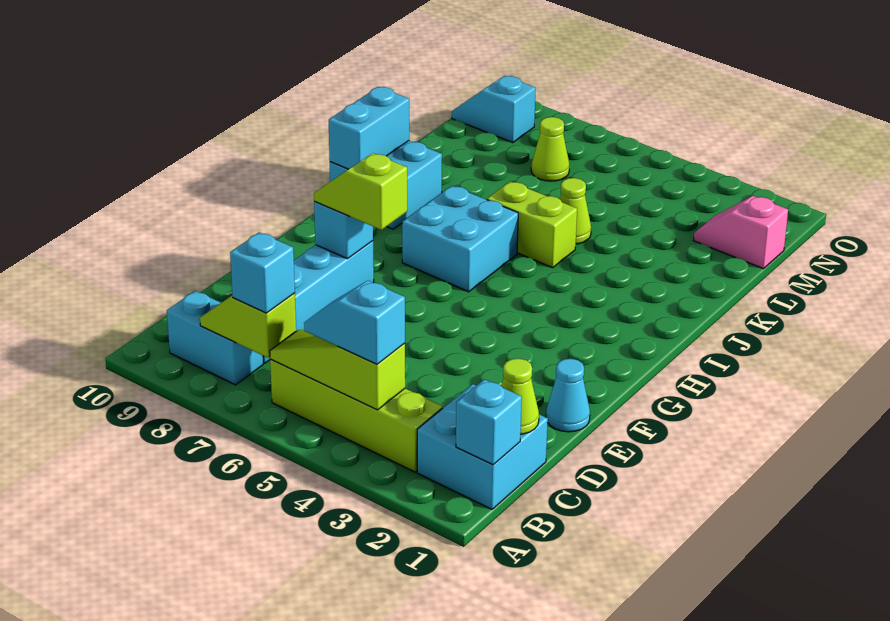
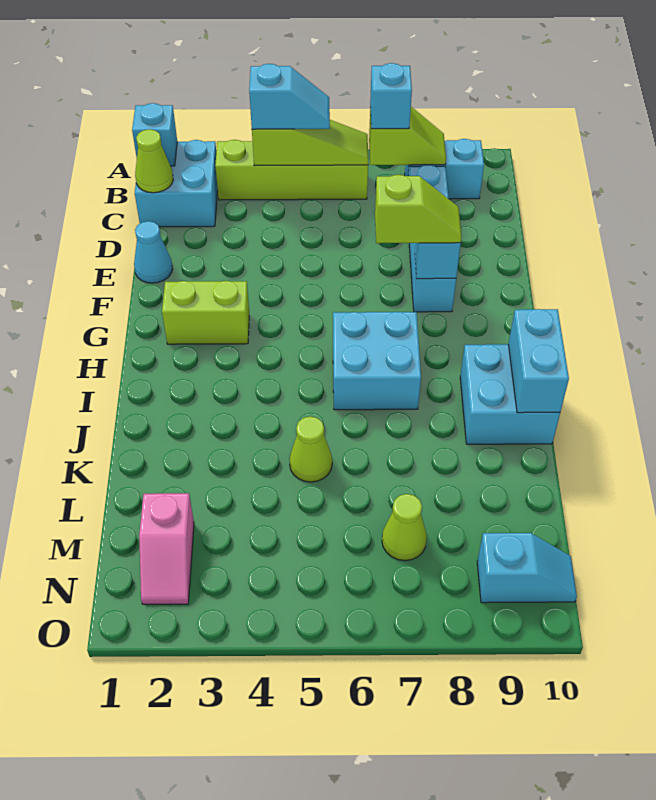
lime 1x2 brick [487,181,577,268] -> lime 1x2 brick moved to [162,281,249,344]
pink 1x2 slope [694,196,788,269] -> pink 1x2 slope turned to [139,493,194,604]

